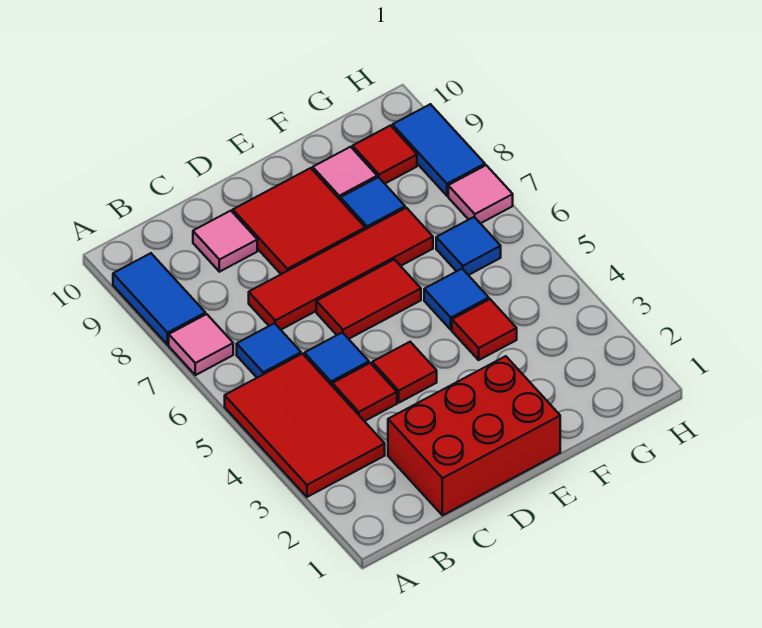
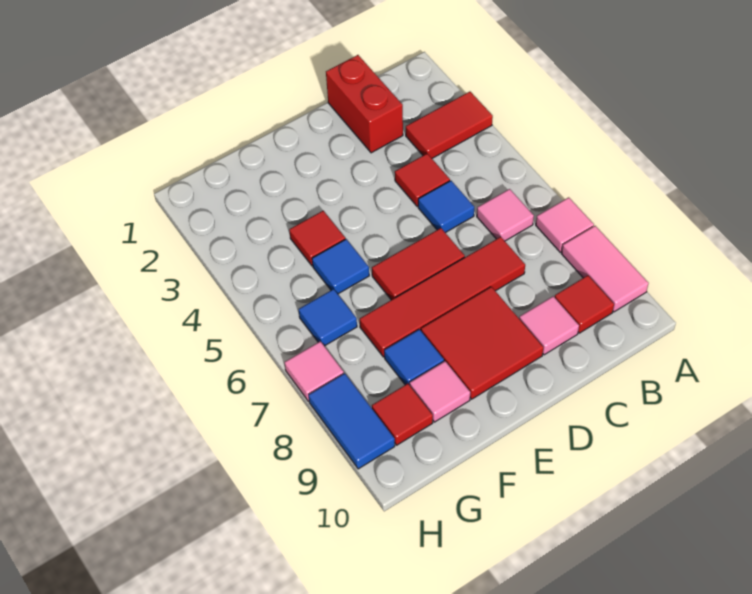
red 2x3 tile [225,354,385,497] -> red 1x2 tile [406,92,493,158]
blue 1x2 tile [113,253,205,345] -> pink 1x2 tile [562,226,649,312]
blue 1x1 tile [237,323,301,378] -> pink 1x1 tile [477,189,534,241]
red 2x3 brick [388,356,560,515] -> red 1x2 brick [326,55,403,153]
red 1x1 tile [372,342,437,403] -> red 1x1 tile moved to [555,275,614,333]

